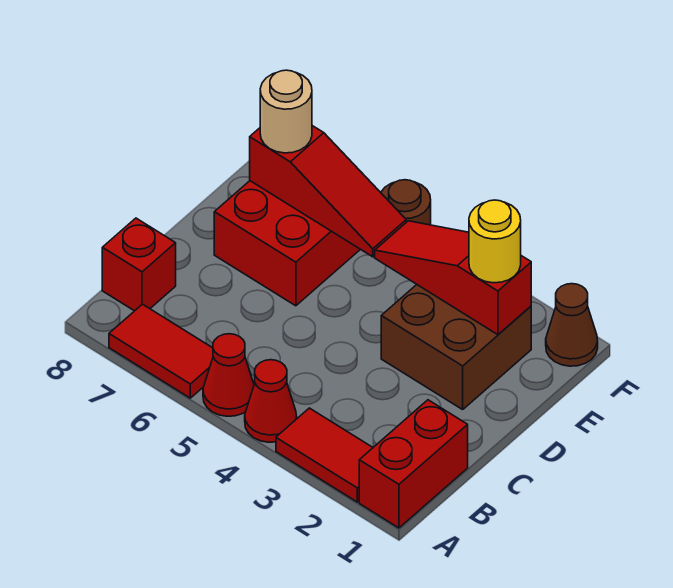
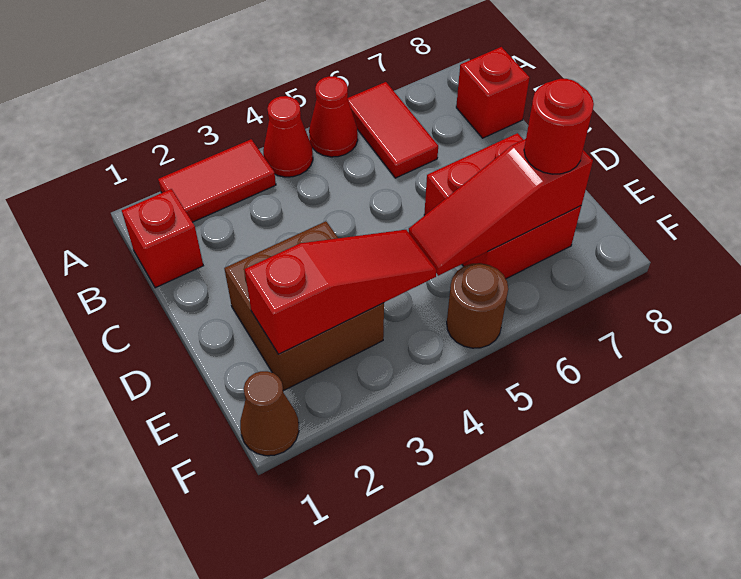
red 1x2 brick [359,400,468,528] -> red 1x1 brick [122,189,203,288]
red 1x2 tile [109,304,213,398] -> red 1x2 tile turned to [347,82,438,178]
yellow 1x1 round brick [469,200,521,283] -> none
tan 1x1 round brick [260,70,312,153] -> red 1x1 round brick [524,79,594,174]

